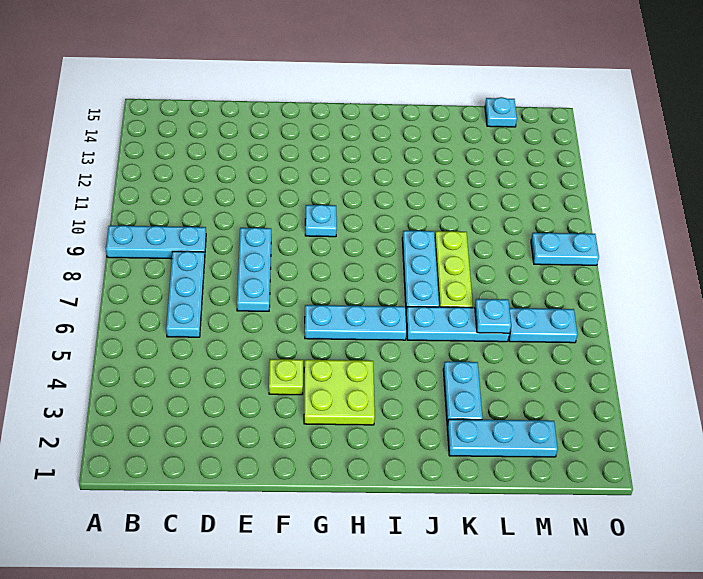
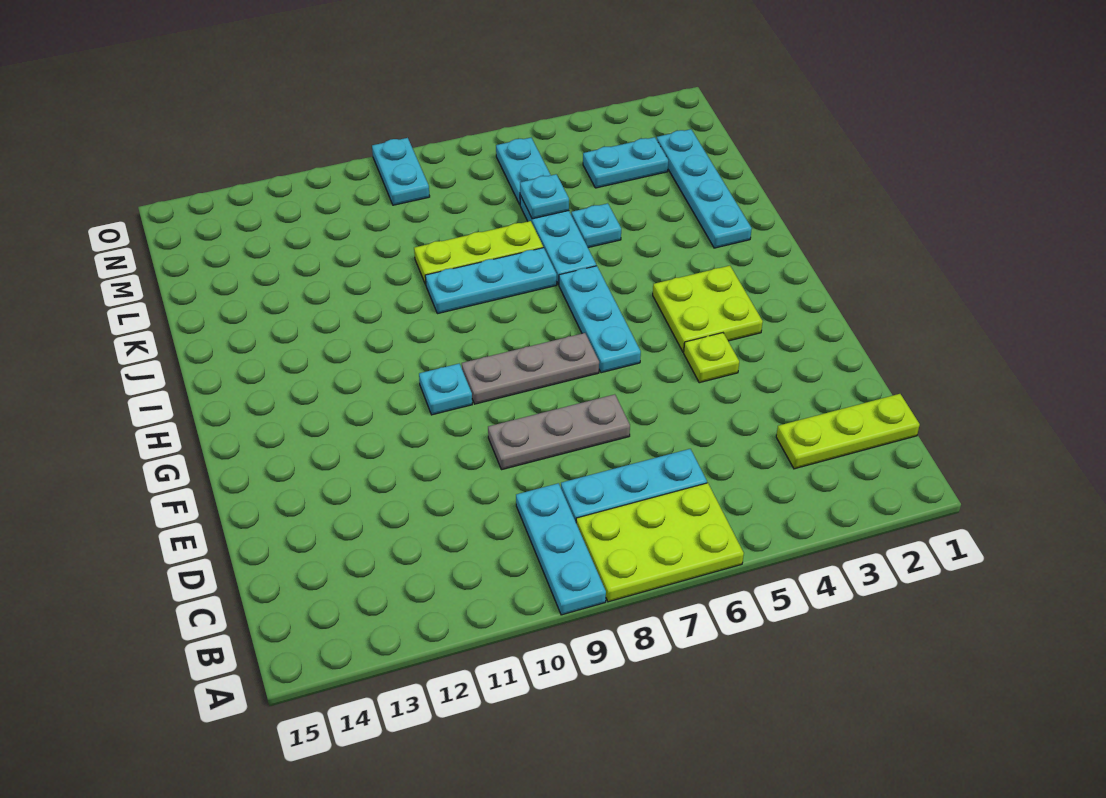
none -> lime 2x3 plate [576,483,744,602]
none -> lime 1x3 plate [776,394,920,469]
cyan 1x3 plate [237,228,271,311] -> grey 1x3 plate [488,394,630,470]
none -> grey 1x3 plate [462,333,599,404]
cyan 1x3 plate [447,419,558,457] -> cyan 1x4 plate [657,129,752,248]
cyan 1x2 plate [443,362,482,425] -> cyan 1x2 plate moved to [583,137,668,188]
cyan 1x1 plate [485,97,517,127] -> cyan 1x1 plate moved to [571,203,621,248]

